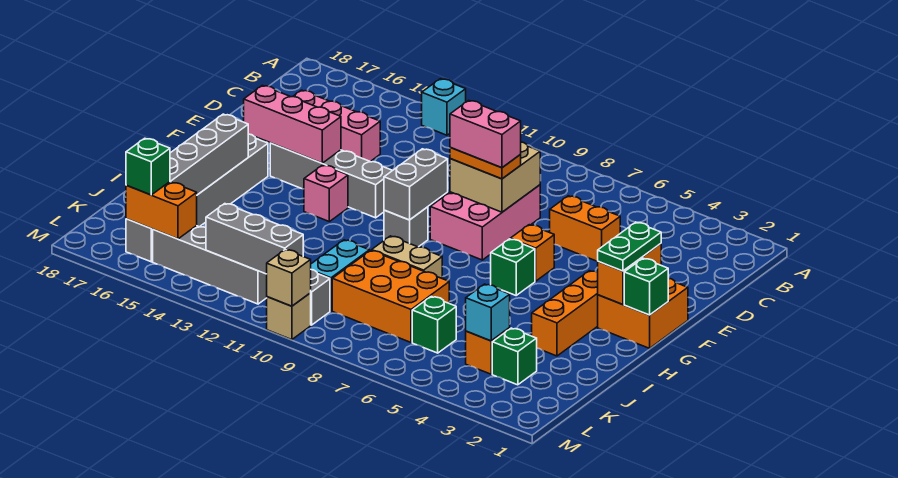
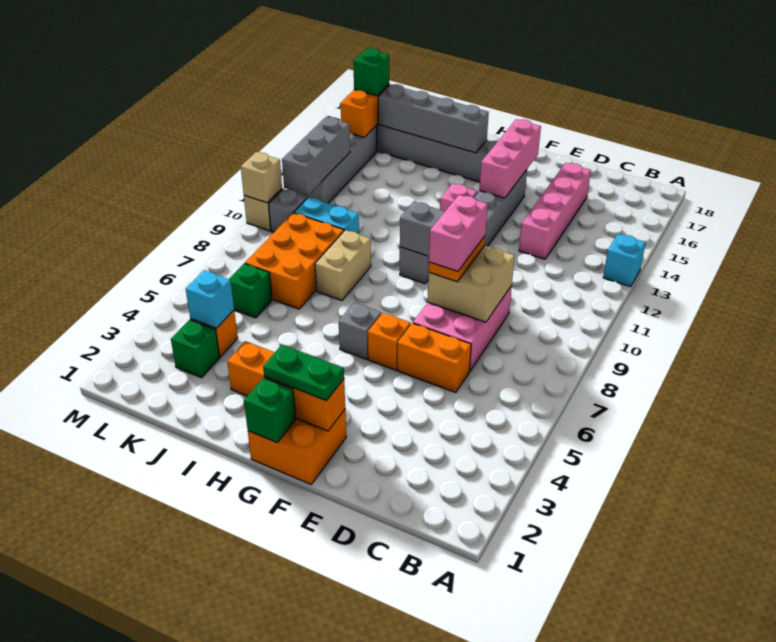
orange 1x2 brick [550,196,620,261] -> orange 1x2 brick turned to [397,323,471,393]
pink 2x3 brick [430,185,540,260] -> pink 2x3 brick turned to [413,286,512,371]
pink 1x3 brick [293,90,380,162] -> pink 1x4 brick [519,163,591,259]
green 1x1 brick [491,239,535,295] -> grey 1x1 brick [339,303,381,359]

